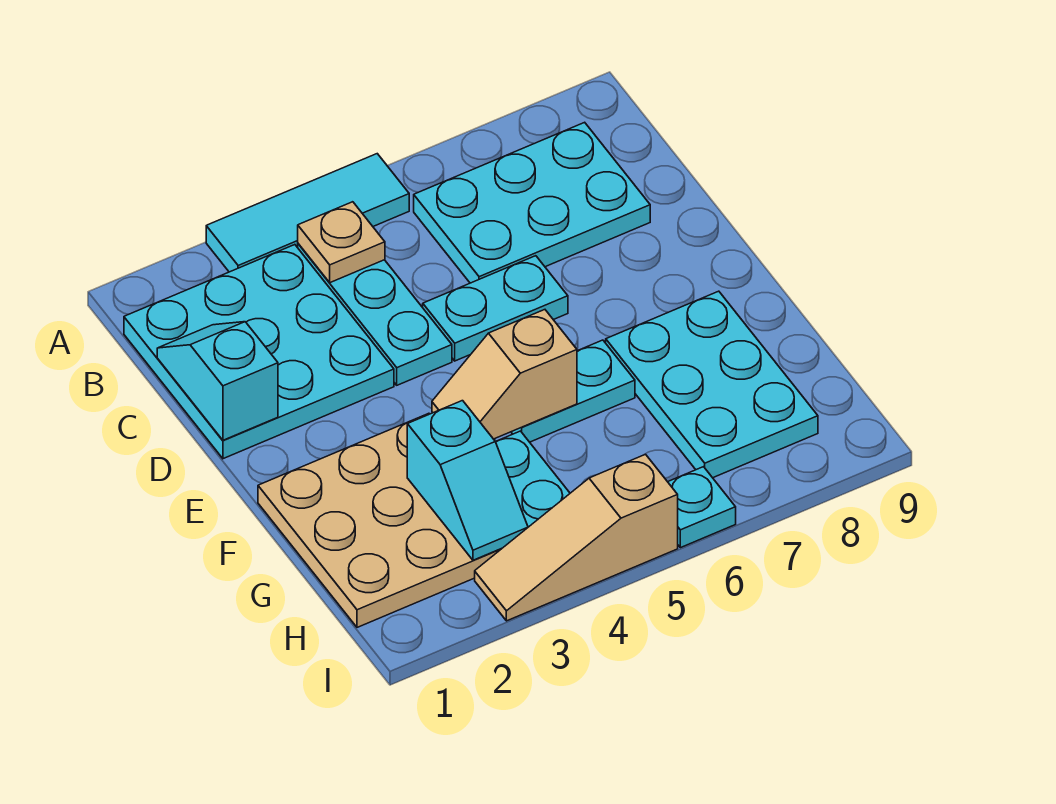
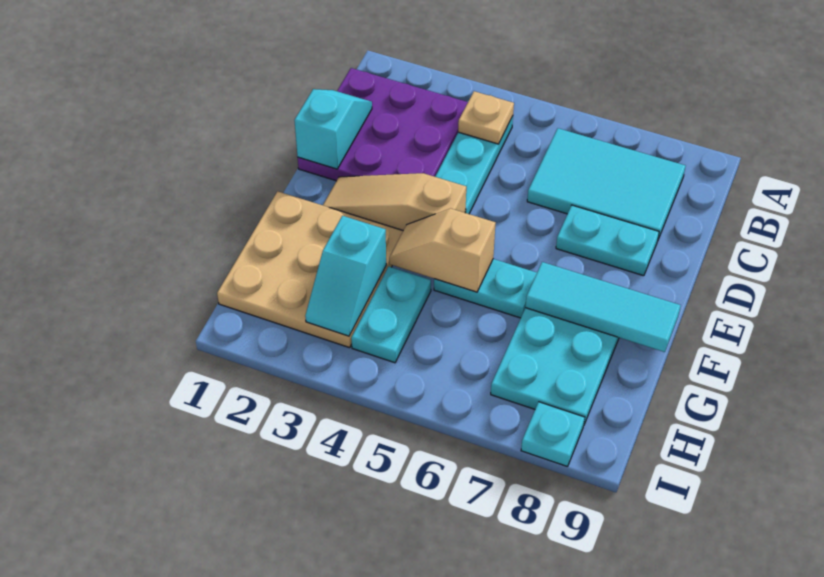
cyan 1x3 tile [206,154,409,272] -> cyan 1x3 tile moved to [525,262,681,352]
cyan 3x3 plate [124,245,394,459] -> purple 3x3 plate [298,68,468,181]
cyan 2x3 plate [414,122,650,283] -> cyan 2x3 tile [527,128,685,239]
cyan 1x2 plate [423,256,568,361] -> cyan 1x2 plate moved to [556,205,659,276]
tan 1x3 slope [475,454,678,621] -> tan 1x3 slope moved to [323,173,466,230]
cyan 1x1 plate [668,467,736,548] -> cyan 1x1 plate moved to [521,402,585,467]

